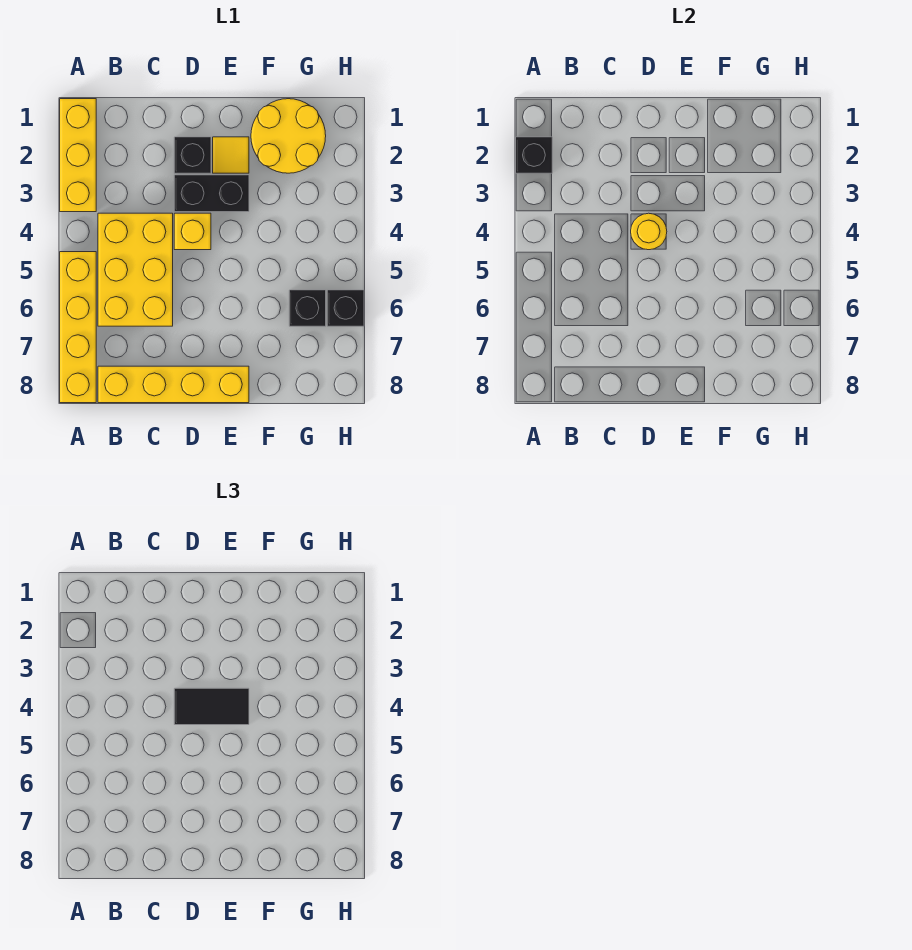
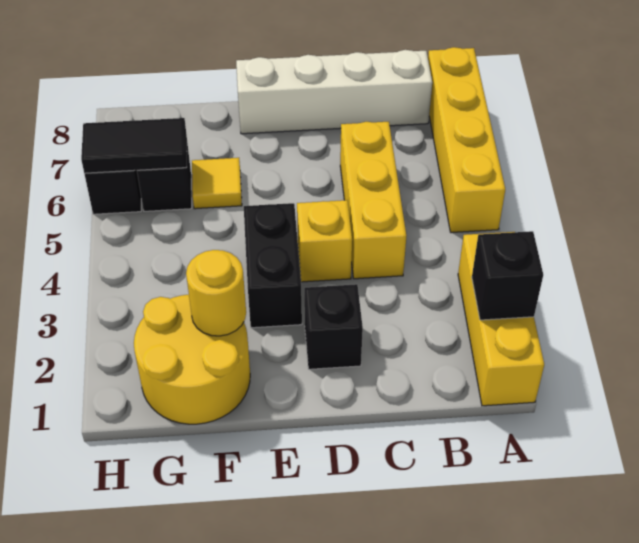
yellow 2x3 brick [98,213,173,326] -> yellow 1x3 brick [340,122,406,279]
yellow 1x4 brick [98,366,249,403] -> white 1x4 brick [236,50,432,134]
black 1x2 brick [174,175,249,212] -> black 1x2 brick turned to [244,203,302,328]
yellow 1x1 round brick [631,213,667,250] -> yellow 1x1 round brick moved to [186,250,246,336]
black 1x2 tile [174,688,249,725] -> black 1x2 tile moved to [81,118,187,173]
yellow 1x1 tile [213,137,249,173] -> yellow 1x1 tile moved to [192,158,242,209]

